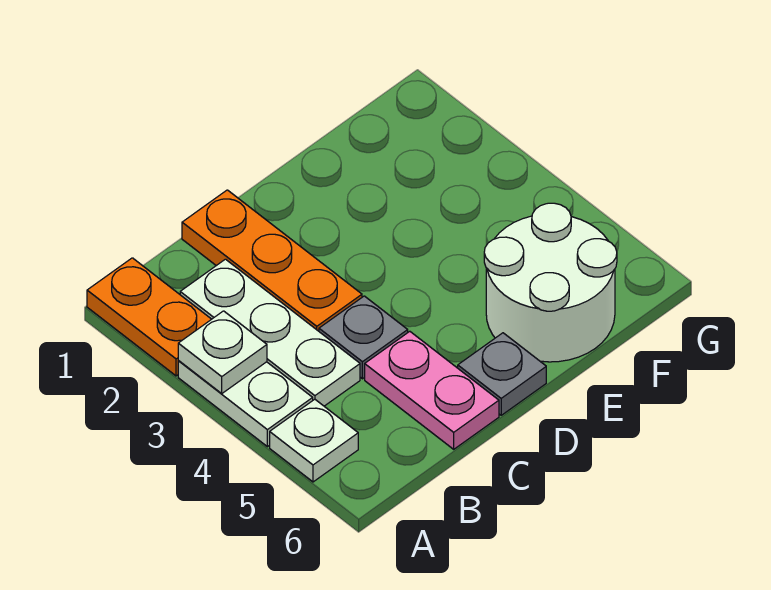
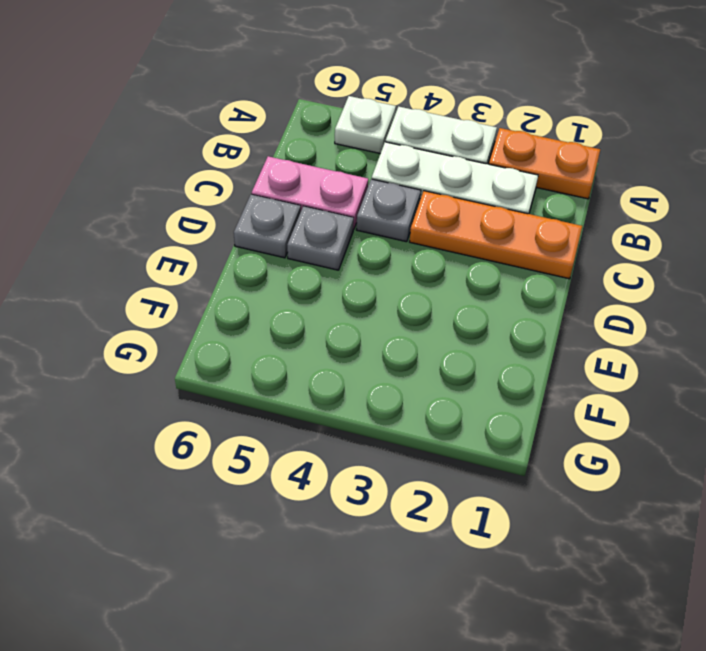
white 1x1 plate [178,311,267,393] -> none
none -> grey 1x1 plate [287,206,354,270]
white 2x2 round brick [484,203,617,362] -> none

